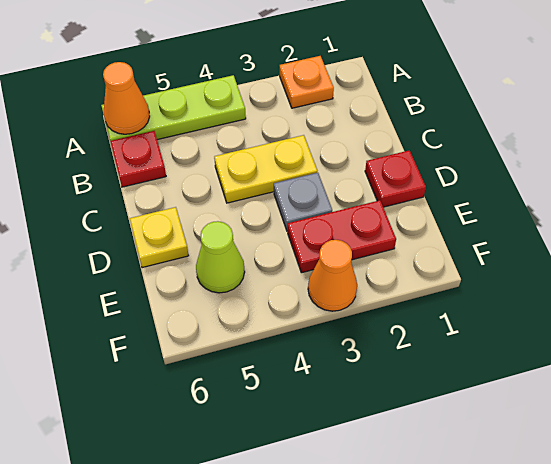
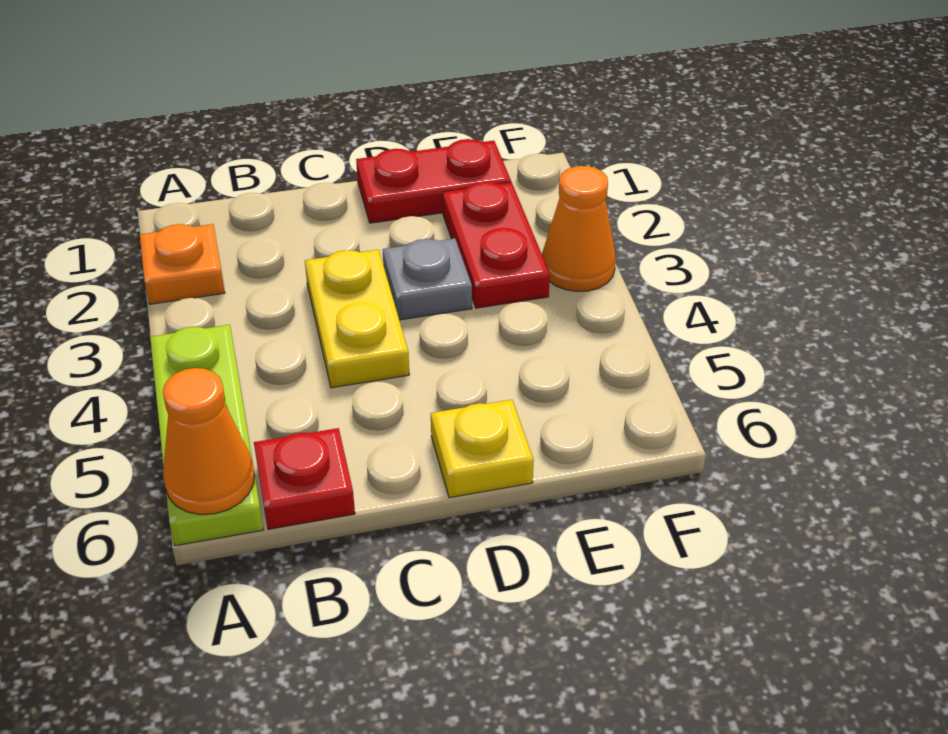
red 1x1 plate [365,150,426,207] -> red 1x2 plate [356,139,511,223]
lime 1x1 cone [196,221,245,293] -> none

